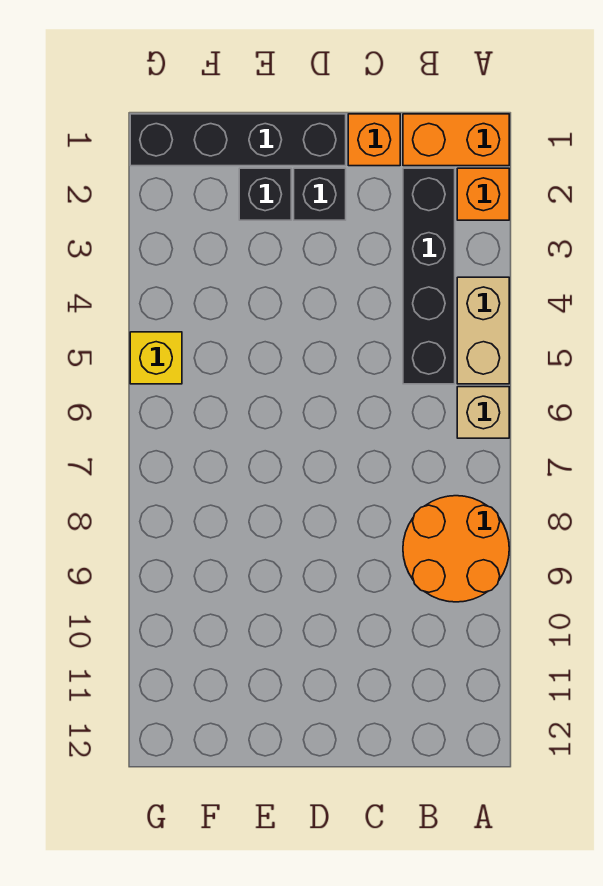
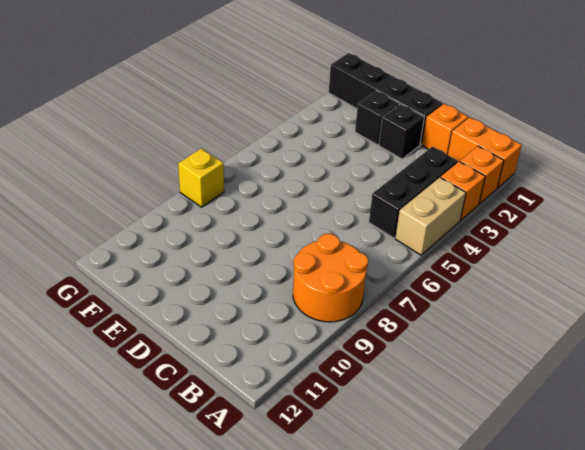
none -> orange 1x1 brick [441,161,485,220]
tan 1x1 brick [457,387,509,438] -> none
black 1x4 brick [403,168,455,384] -> black 1x3 brick [369,147,458,238]
yellow 1x1 brick [130,332,182,384] -> yellow 1x1 brick moved to [178,148,224,207]

